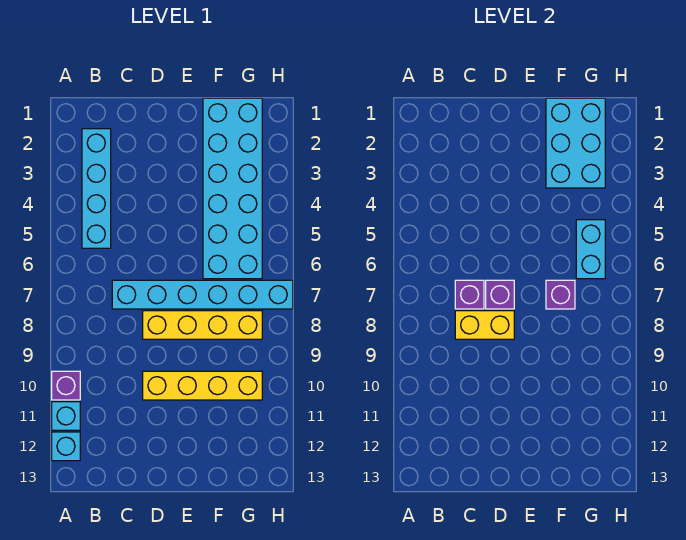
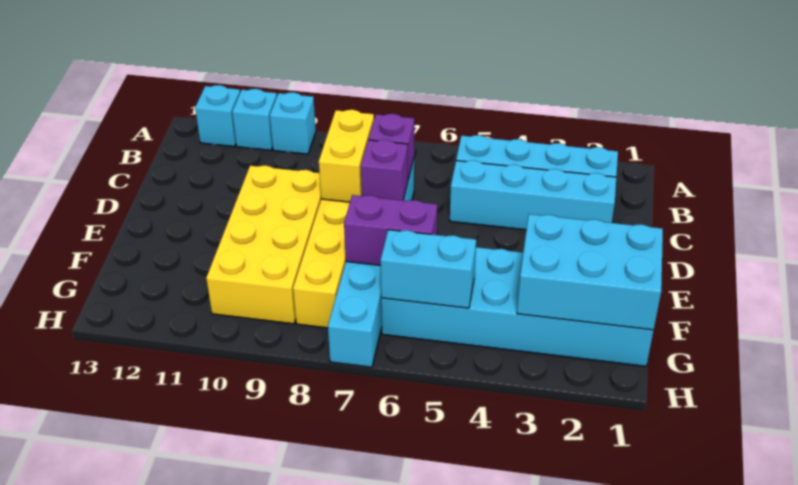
purple 1x1 brick [52,371,80,400] -> cyan 1x1 brick [270,92,316,154]
none -> cyan 1x4 brick [450,160,616,230]
yellow 1x4 brick [143,371,262,400] -> yellow 2x4 brick [206,166,321,324]
purple 1x1 brick [546,280,575,309] -> purple 1x2 brick [344,195,437,265]

